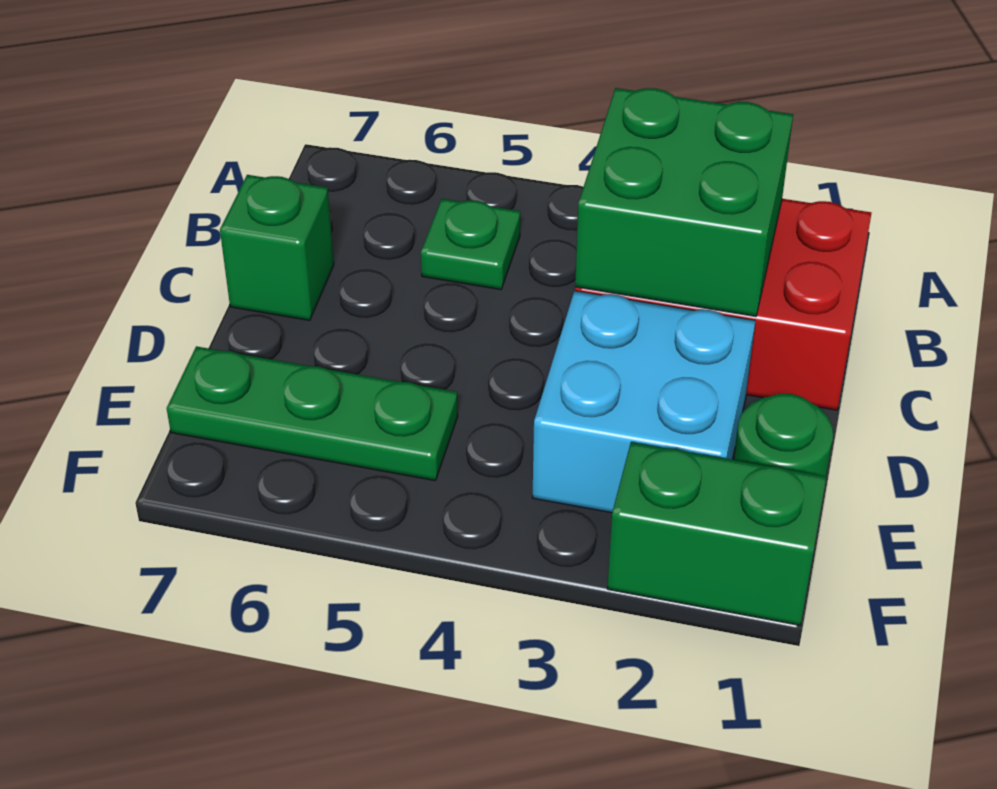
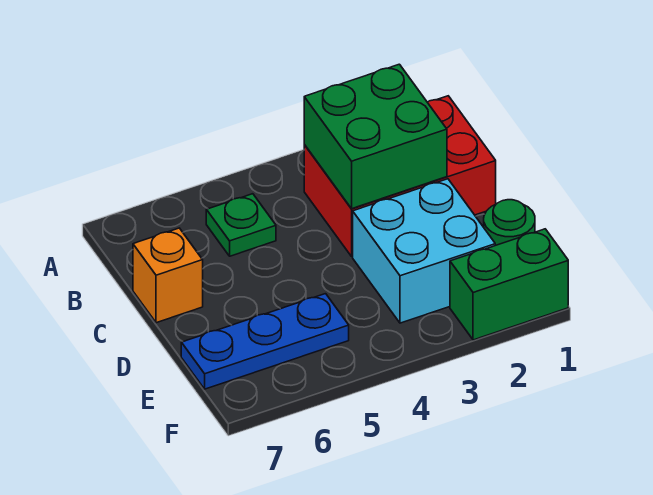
green 1x1 brick [220,175,334,320] -> orange 1x1 brick [133,228,203,323]
green 1x3 plate [167,346,458,481] -> blue 1x3 plate [181,294,349,389]

